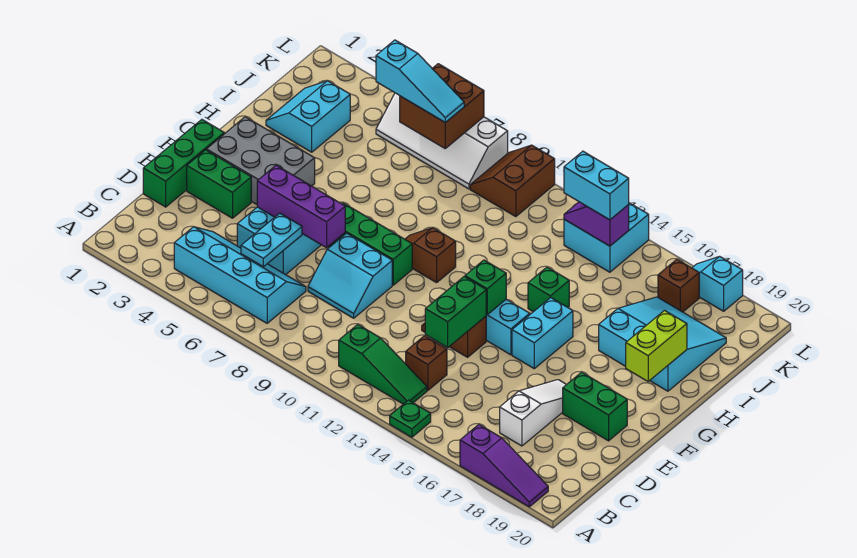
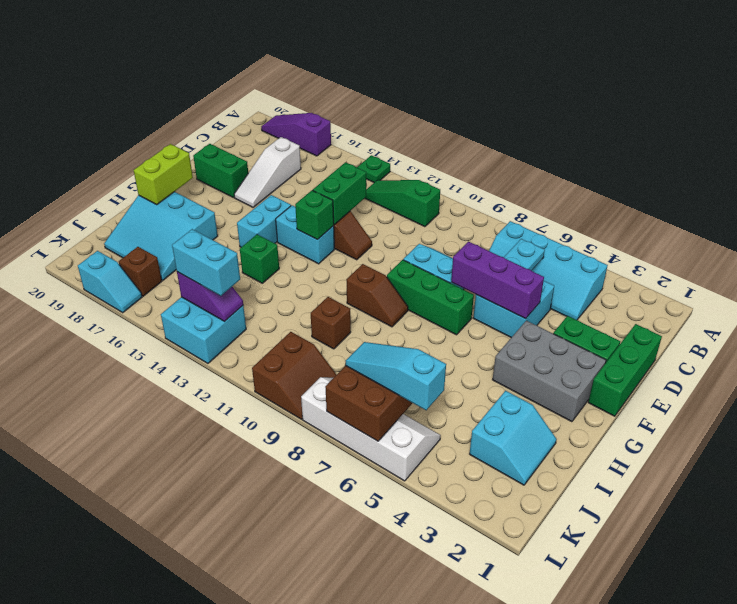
brown 1x1 brick [406,336,447,390] -> brown 1x1 brick moved to [311,297,351,349]

